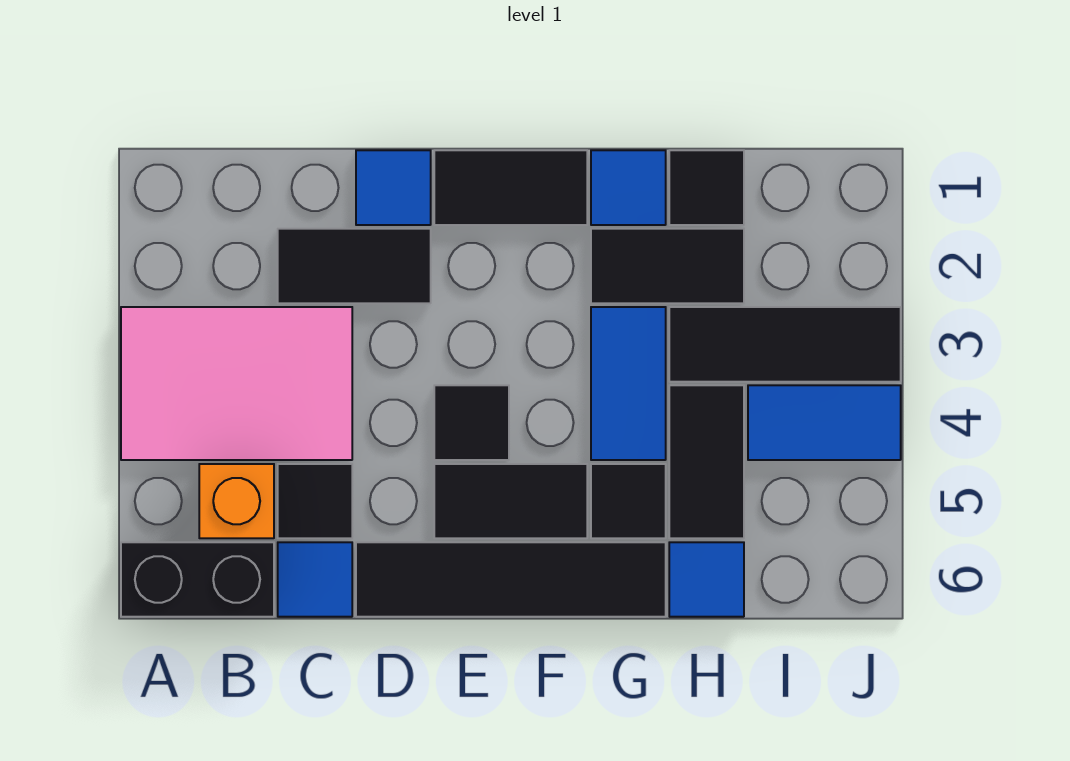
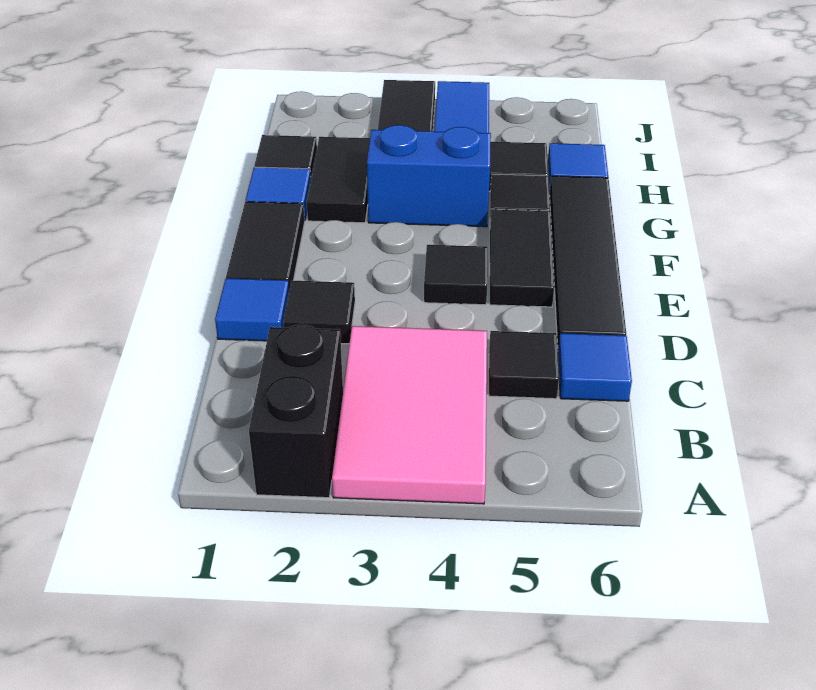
black 1x2 brick [121,542,274,617] -> black 1x2 brick moved to [249,325,343,498]
orange 1x1 brick [199,464,274,538] -> none
black 1x2 tile [278,229,431,303] -> black 1x1 tile [284,281,355,344]
blue 1x2 tile [591,307,666,460] -> blue 1x2 brick [367,125,491,227]

